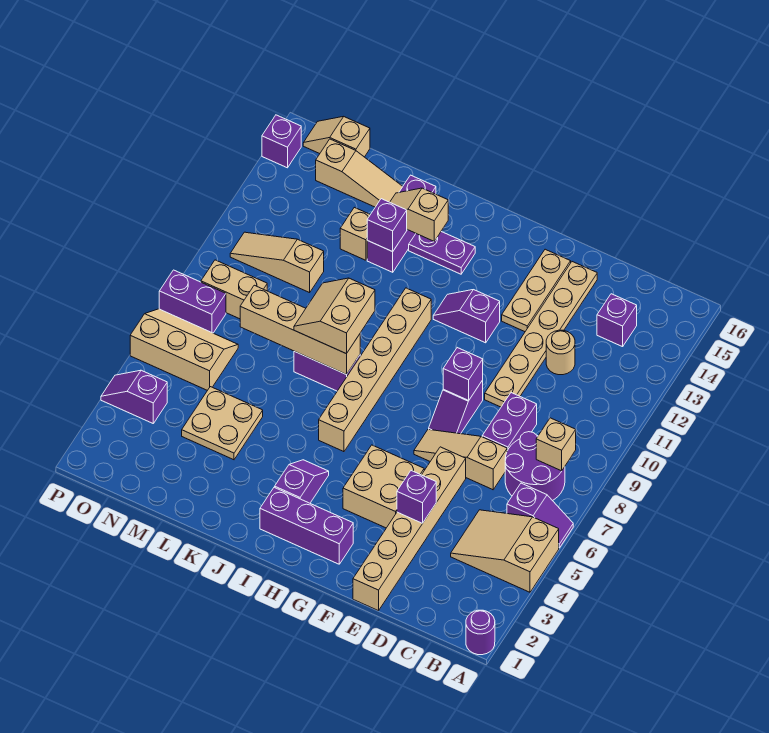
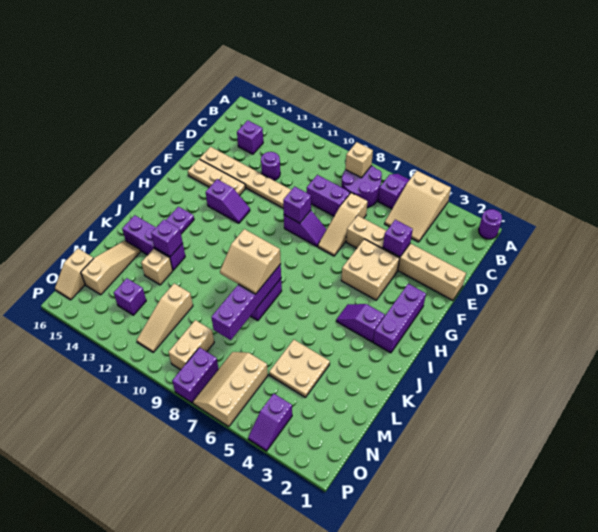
tan 1x1 round brick [546,330,575,375] -> purple 1x1 round brick [261,152,280,181]
purple 1x2 slope [433,290,500,343] -> purple 1x2 slope turned to [206,179,250,223]
tan 1x6 brick [319,288,431,452] -> none
tan 1x4 brick [240,285,360,375] -> purple 1x4 brick [211,264,281,340]
tan 1x2 slope [390,188,448,241] -> none
purple 1x1 brick [262,115,301,168] -> purple 1x1 brick moved to [114,278,146,315]

